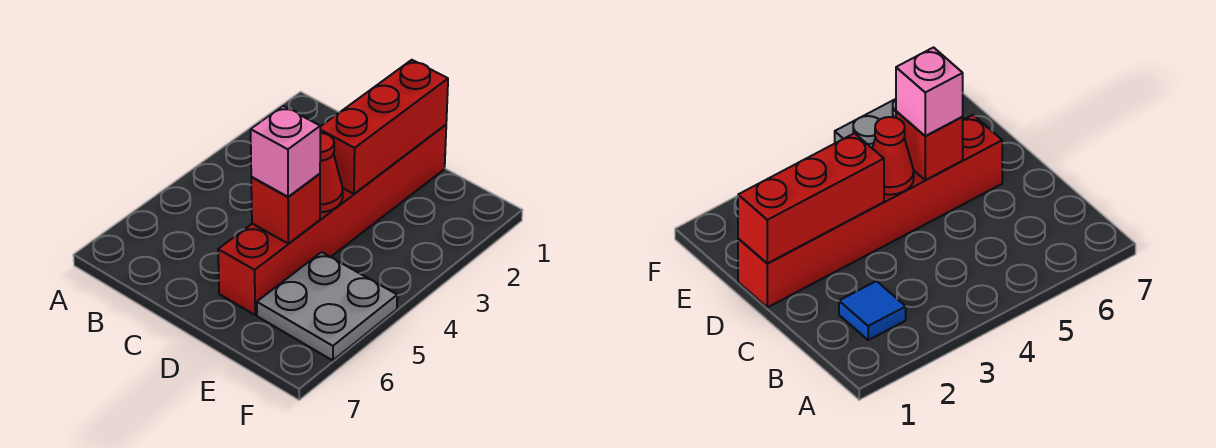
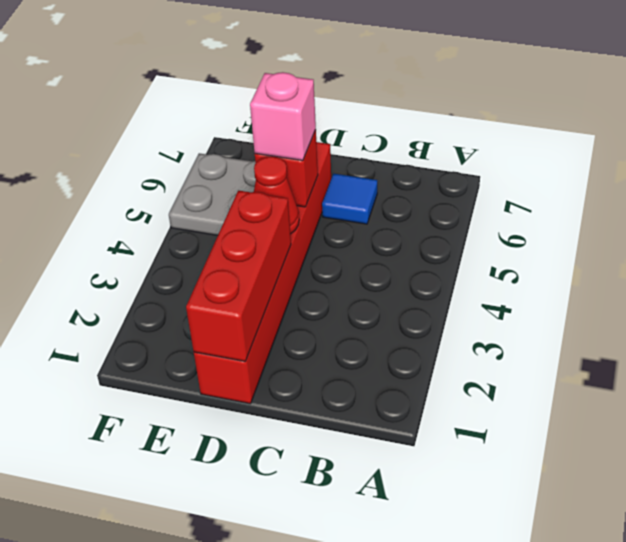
blue 1x1 tile [839,281,906,340] -> blue 1x1 tile moved to [322,174,377,224]

